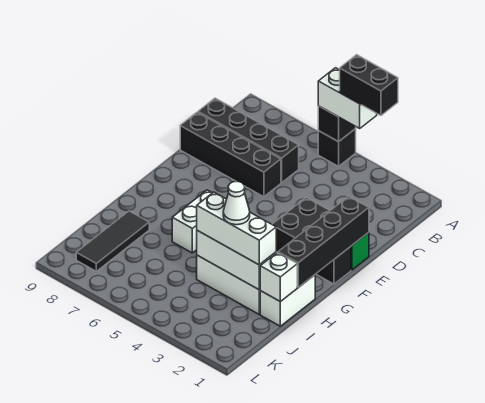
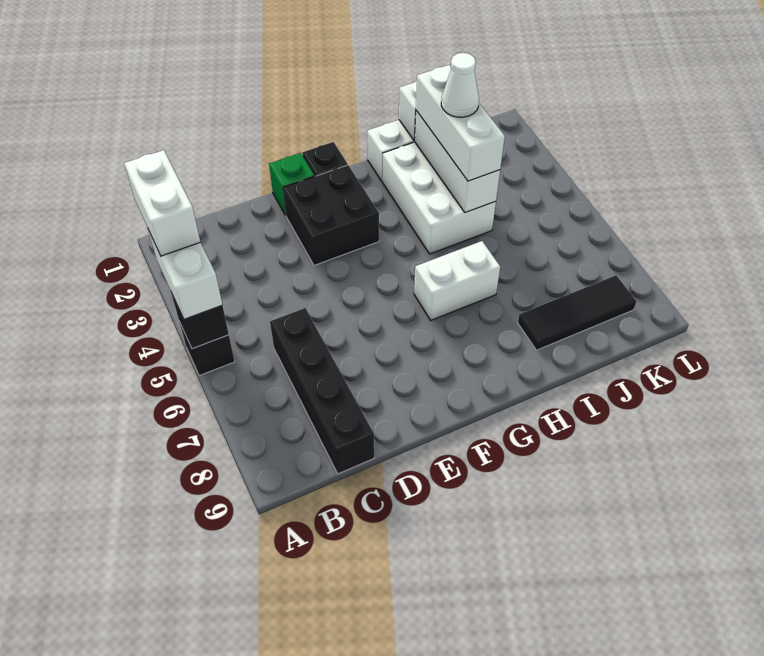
black 1x2 brick [340,55,398,115] -> white 1x2 brick [124,150,200,256]
black 1x4 brick [180,112,281,197] -> none
black 1x4 brick [278,196,369,287] -> none

